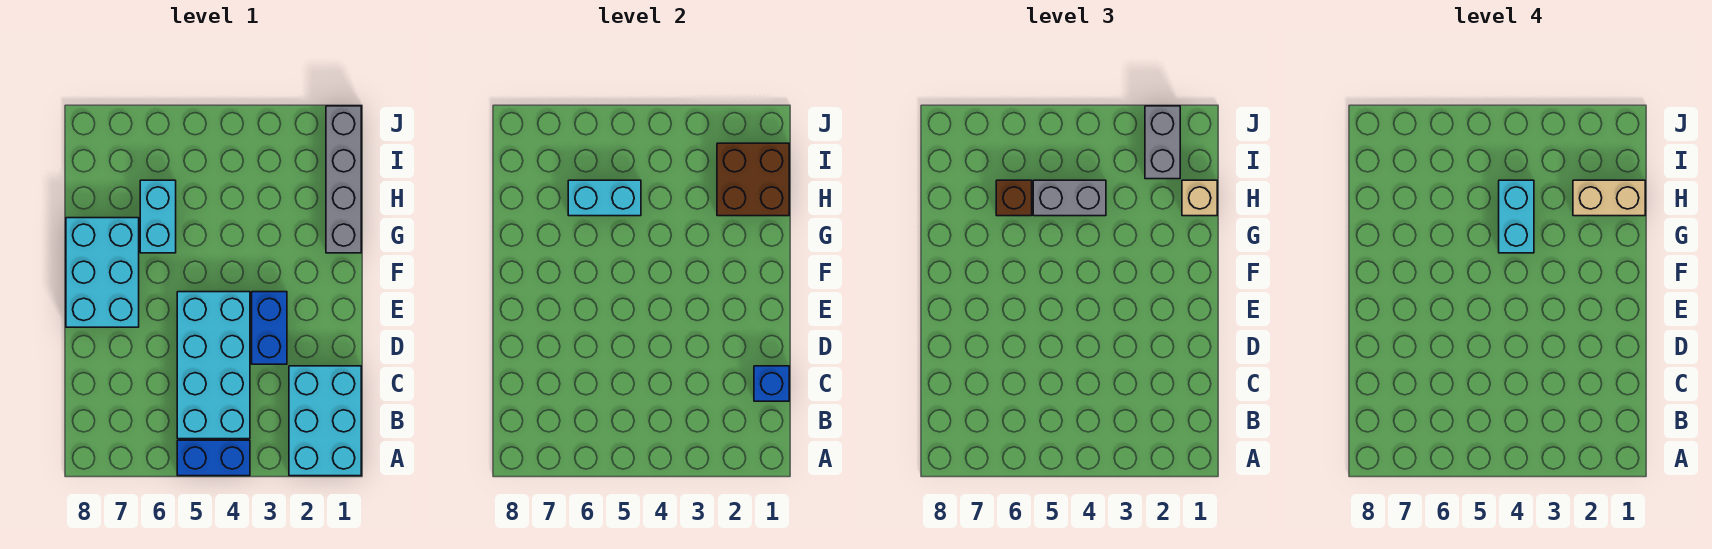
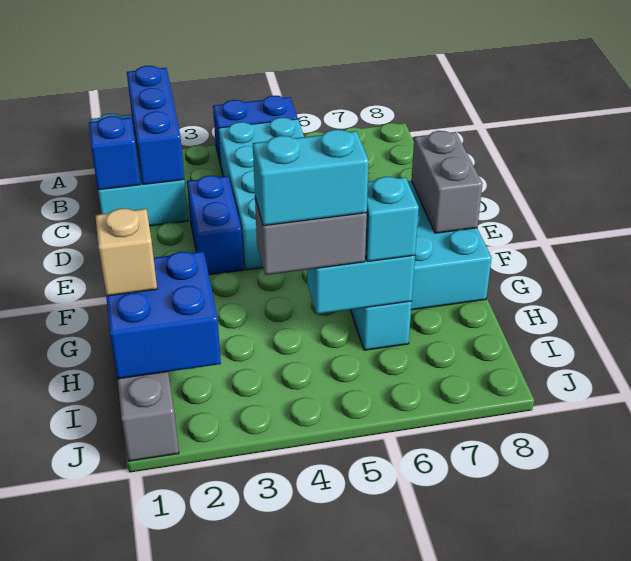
none -> blue 1x3 brick [127,66,184,184]
cyan 1x2 brick [1499,180,1534,253] -> cyan 1x2 brick turned to [253,130,369,226]
brown 2x2 brick [717,143,789,216] -> blue 2x2 brick [106,251,221,379]
tan 1x2 brick [1573,180,1645,216] -> none
brown 1x1 brick [996,180,1032,216] -> cyan 1x1 brick [365,177,419,262]
grey 1x2 brick [1145,106,1180,179] -> grey 1x2 brick moved to [411,131,482,233]

